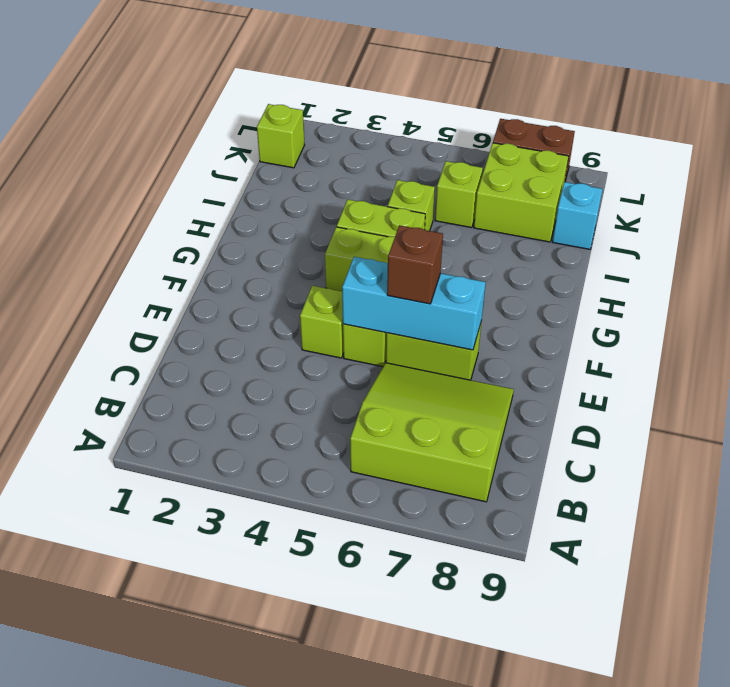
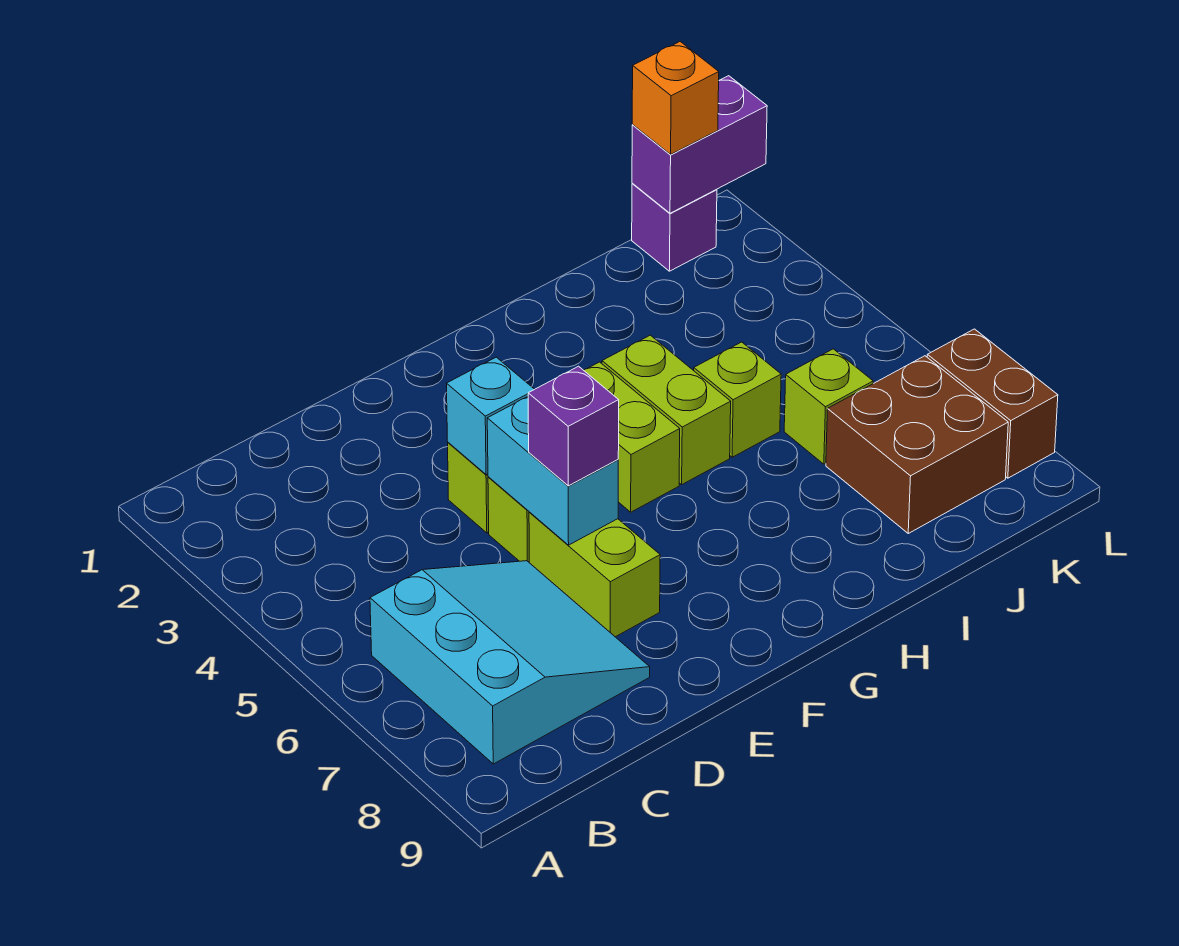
lime 3x3 slope [350,363,514,502] -> cyan 3x3 slope [370,561,650,764]
cyan 1x3 brick [342,257,486,350] -> cyan 1x2 brick [487,397,618,545]
brown 1x1 brick [387,225,443,304] -> purple 1x1 brick [528,366,619,486]
lime 2x2 brick [474,143,569,242] -> brown 2x2 brick [826,356,1008,533]
cyan 1x1 brick [553,182,603,249] -> cyan 1x1 brick moved to [446,357,534,475]
lime 1x1 brick [257,104,304,168] -> purple 1x1 brick [632,183,717,271]
none -> purple 1x2 brick [632,76,767,213]
none -> orange 1x1 brick [632,42,719,154]

